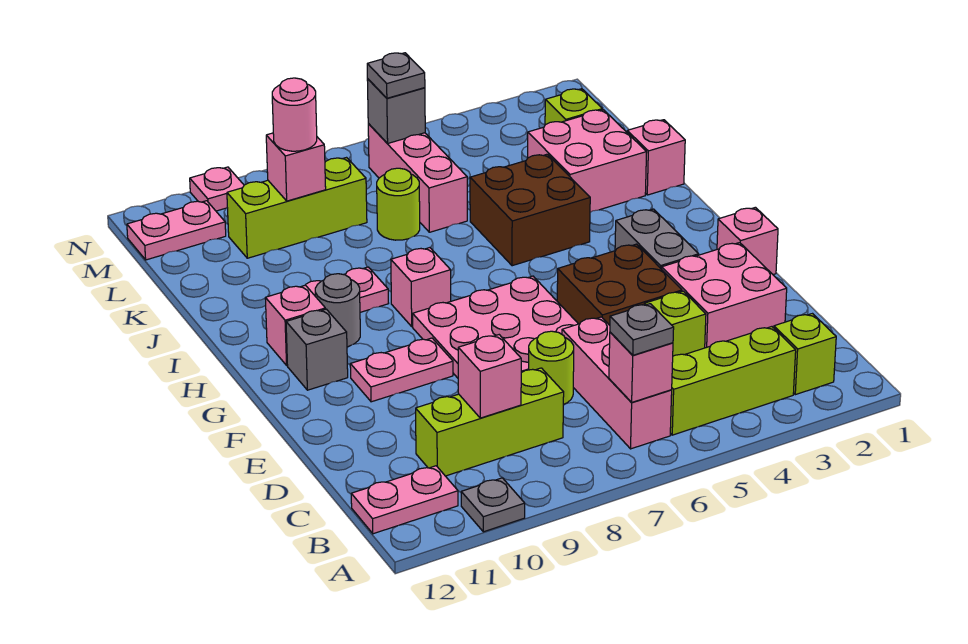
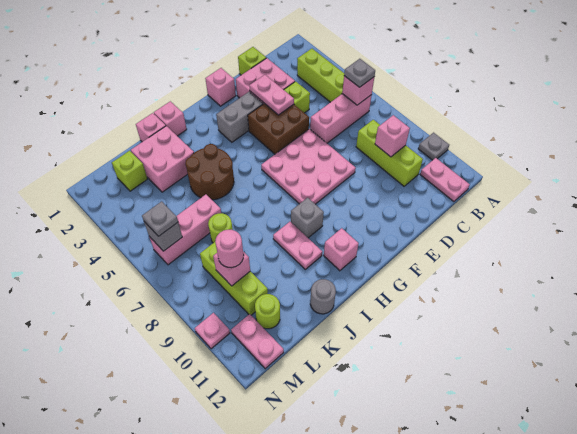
lime 1x1 brick [774,314,836,395] -> lime 1x1 brick moved to [238,47,266,75]
lime 1x1 round brick [529,331,574,405] -> lime 1x1 round brick moved to [255,294,280,329]
pink 1x2 plate [350,338,453,402] -> pink 1x2 plate moved to [249,75,294,115]
grey 1x1 brick [286,309,348,390] -> grey 1x1 brick moved to [291,198,324,238]
pink 1x1 brick [391,248,451,327] -> pink 1x1 brick moved to [154,101,187,136]
grey 1x1 round brick [315,274,360,347] -> grey 1x1 round brick moved to [310,279,336,314]
brown 2x2 brick [470,154,590,266] -> brown 2x2 round brick [185,144,234,200]

